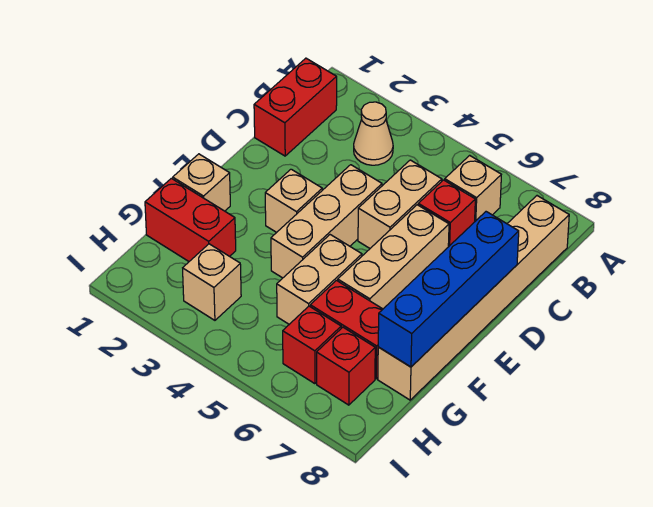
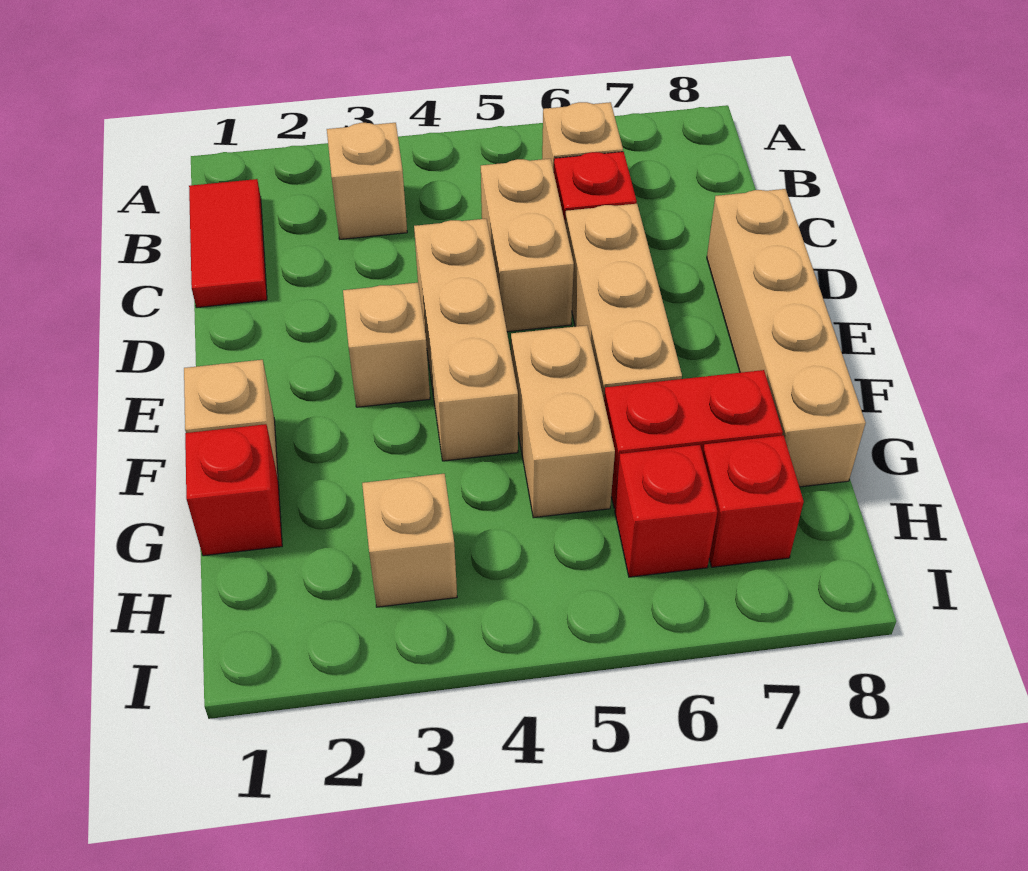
red 1x2 brick [254,58,337,156] -> red 1x2 tile [189,179,267,308]
tan 1x1 cone [354,102,393,165] -> tan 1x1 brick [327,123,407,239]
tan 1x6 brick [378,196,569,400] -> tan 1x4 brick [707,189,866,487]
blue 1x4 brick [378,212,519,367] -> none
red 1x2 brick [145,178,236,261] -> red 1x1 brick [185,424,282,556]

